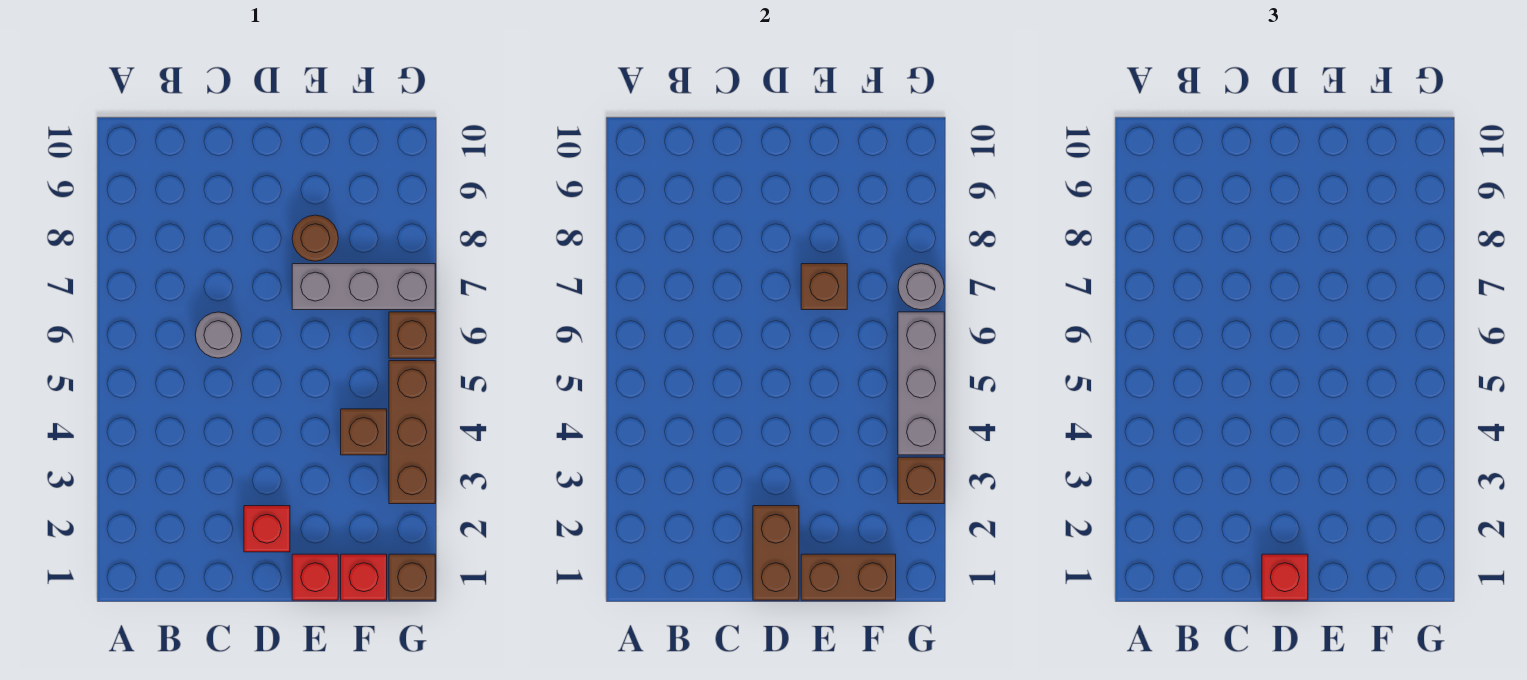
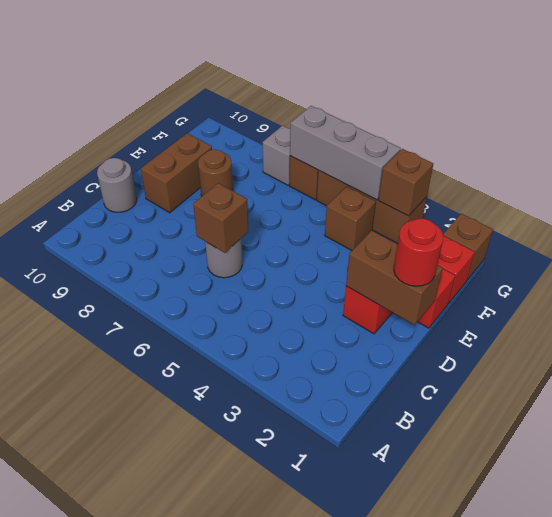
red 1x1 brick [1262,554,1308,600] -> red 1x1 round brick [394,218,443,286]
brown 1x2 brick [801,554,896,600] -> brown 1x2 brick moved to [141,133,212,213]
grey 1x3 brick [292,264,435,310] -> grey 1x1 brick [263,126,290,185]
brown 1x1 brick [801,264,847,310] -> brown 1x1 brick moved to [193,183,248,253]
grey 1x1 round brick [898,264,944,310] -> grey 1x1 round brick moved to [97,158,137,212]

